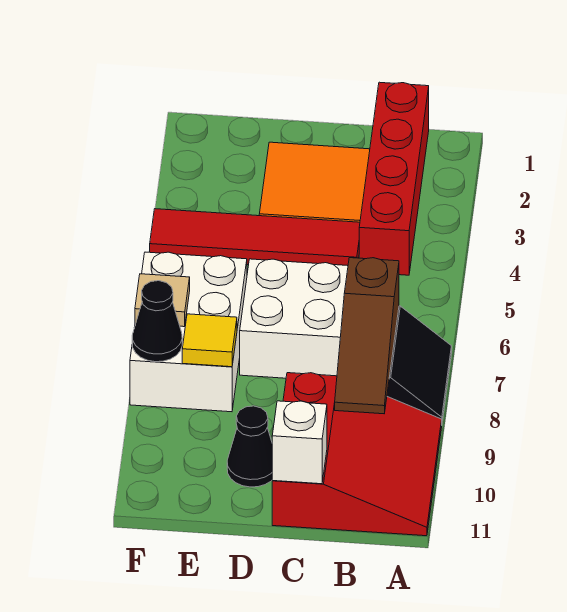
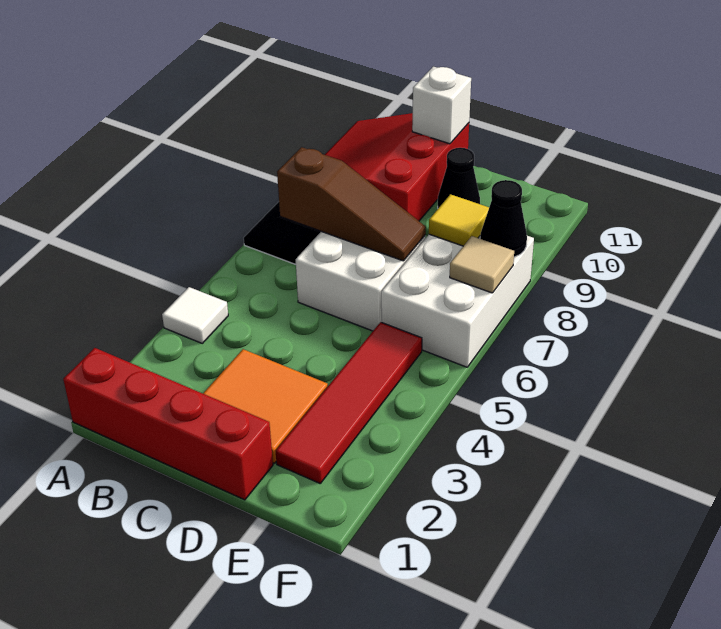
none -> white 1x1 tile [162,287,228,343]
red 1x4 brick [359,82,429,275] -> red 1x4 brick turned to [63,348,273,500]
brown 1x3 slope [335,258,399,414] -> brown 1x3 slope turned to [277,147,426,261]
red 1x4 tile [150,209,360,266] -> red 1x4 tile turned to [276,322,422,483]

